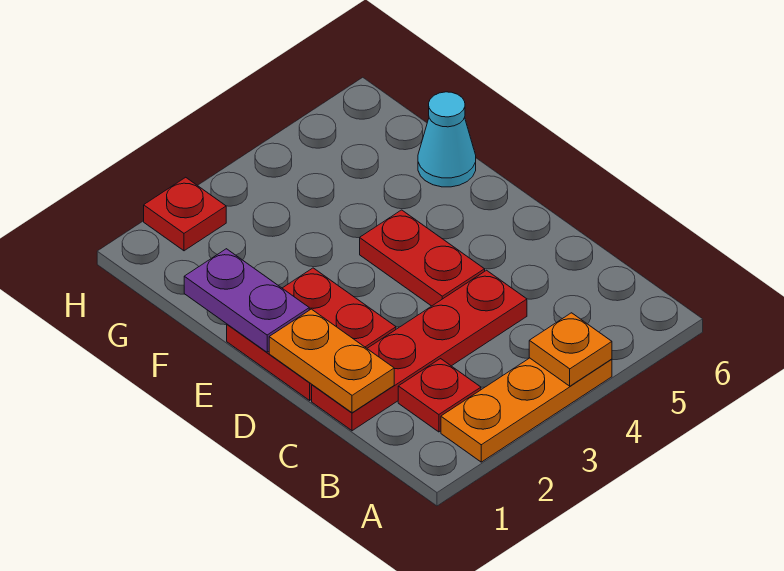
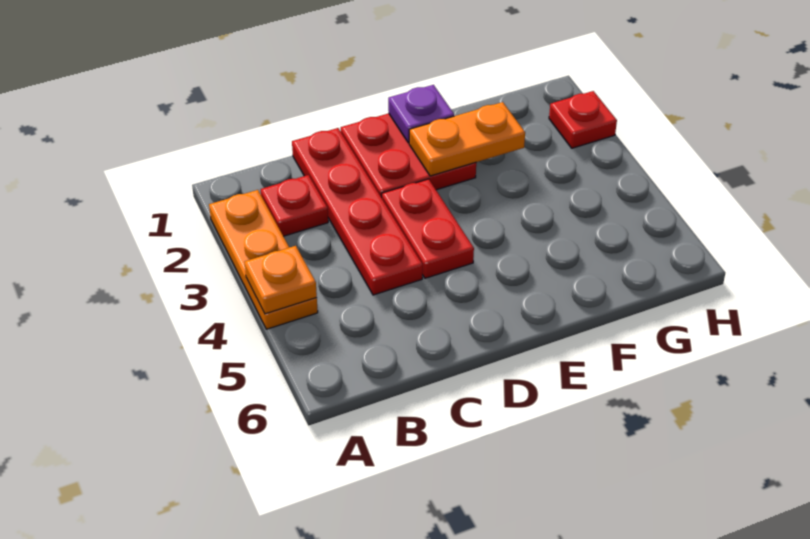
orange 1x2 plate [269,309,394,413] -> orange 1x2 plate moved to [409,102,525,176]
red 1x2 plate [360,210,485,306] -> red 1x2 plate turned to [382,179,474,278]
purple 1x2 plate [184,249,309,352] -> purple 1x1 plate [388,85,454,143]
cyan 1x1 cone [418,92,476,187] -> none

